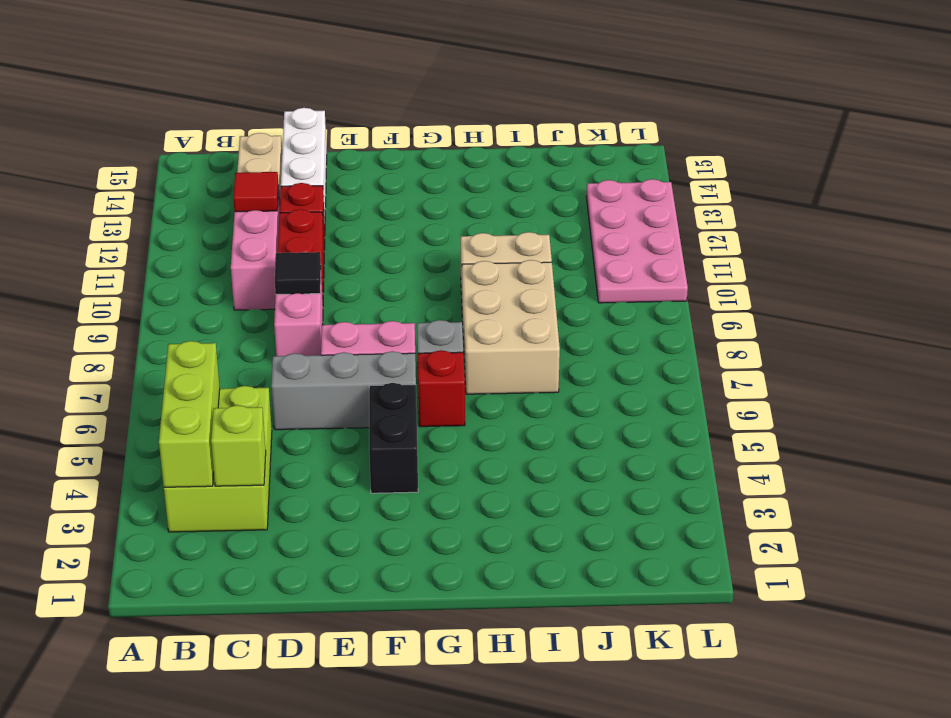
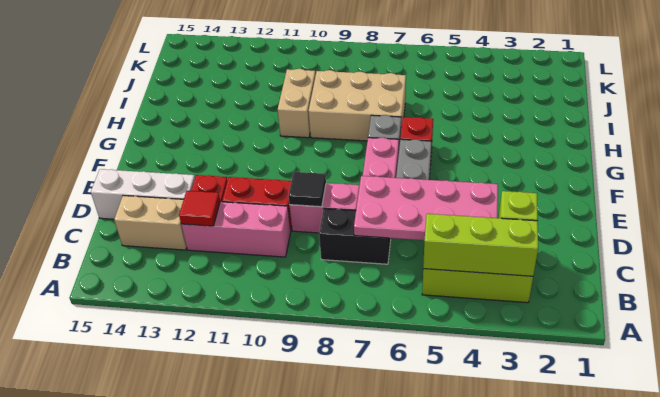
black 1x2 brick [369,383,418,493] -> black 1x2 brick moved to [319,208,391,264]
pink 2x4 plate [586,179,688,303] -> pink 2x4 plate moved to [354,176,498,240]

